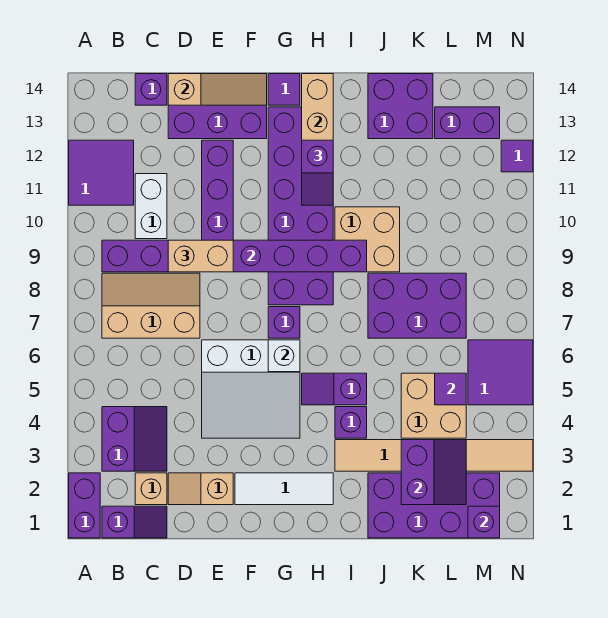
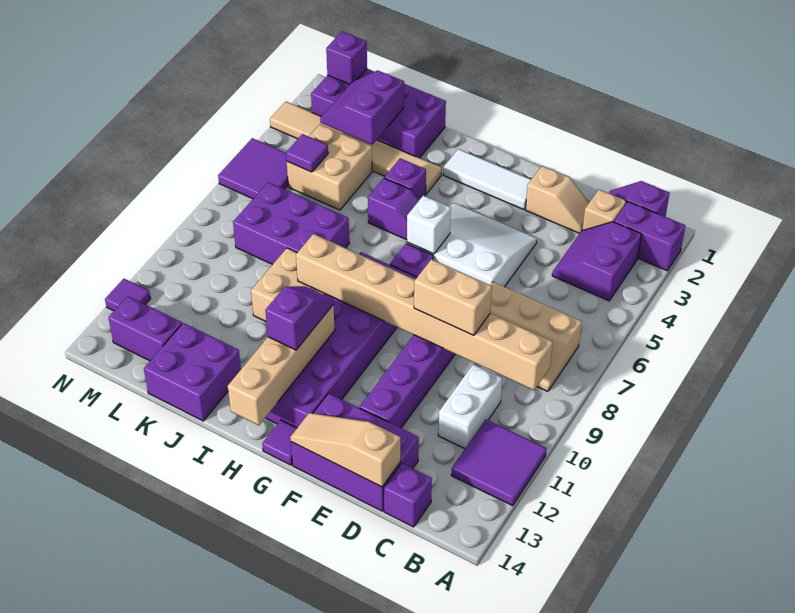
purple 1x2 brick [69,473,100,538] -> purple 1x2 brick turned to [614,202,685,271]
purple 1x8 brick [102,240,367,272] -> tan 1x8 brick [296,234,553,390]

